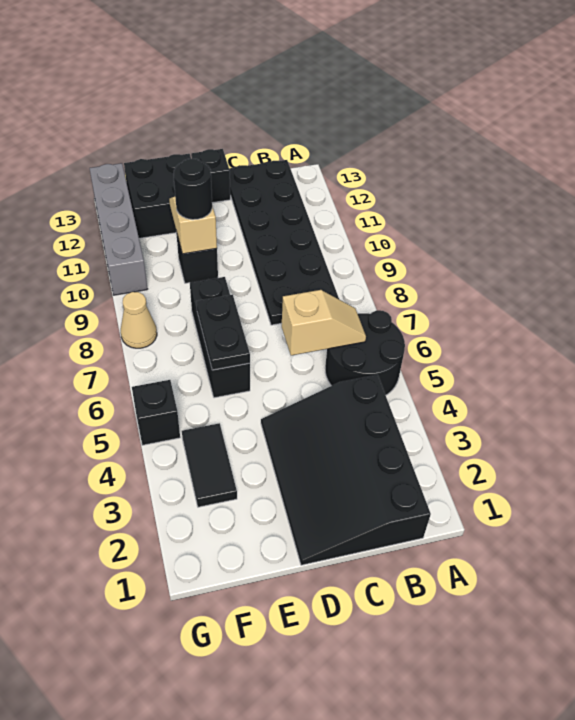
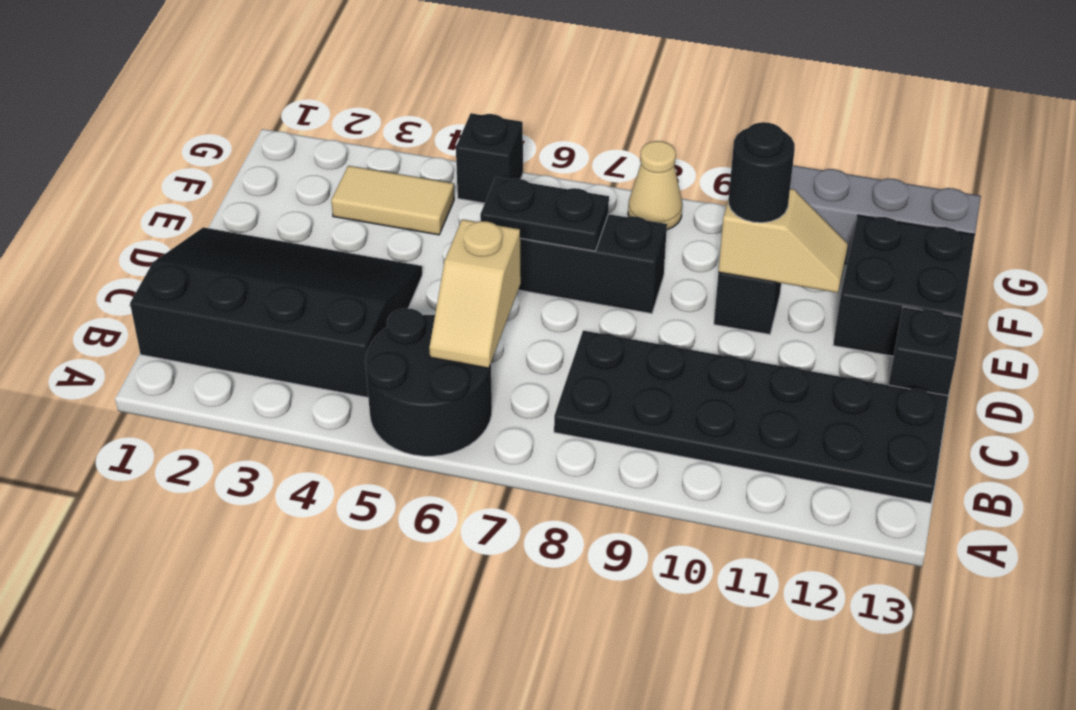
black 1x2 tile [182,423,237,507] -> tan 1x2 tile [331,166,454,235]

